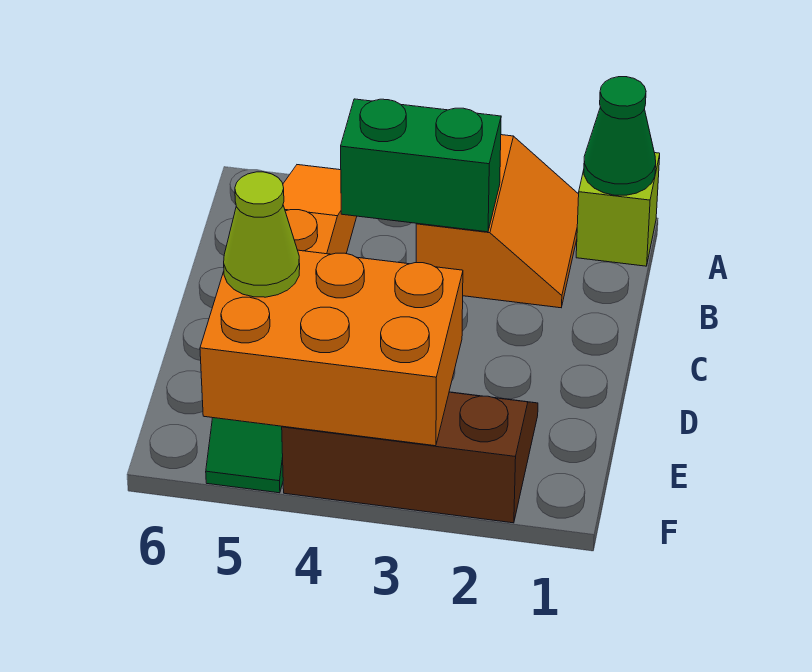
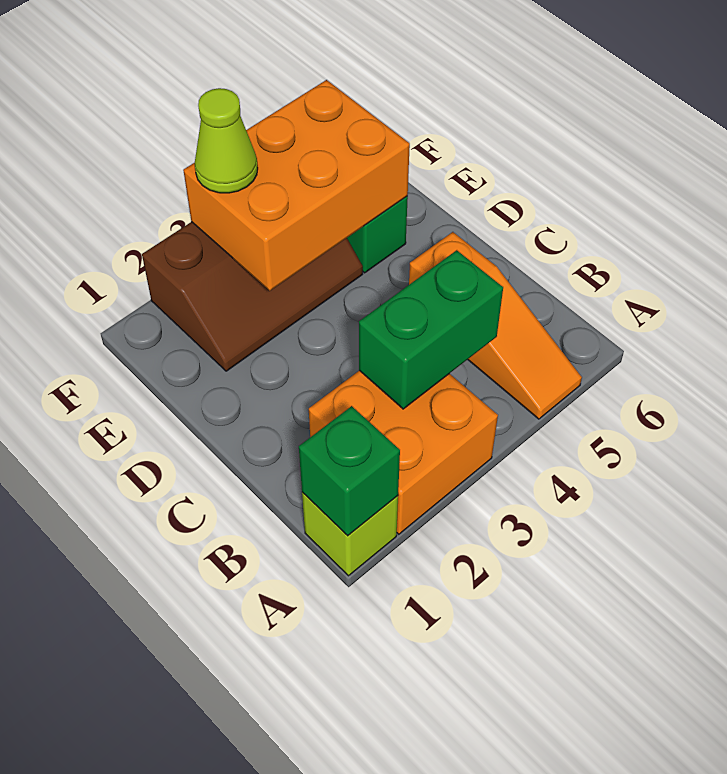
green 1x1 cone [584,77,656,195] -> green 1x1 brick [299,406,400,536]
orange 2x2 slope [416,135,579,308] -> orange 2x2 brick [309,371,498,534]
lime 1x1 cone [224,172,300,297] -> lime 1x1 cone moved to [195,88,258,193]

